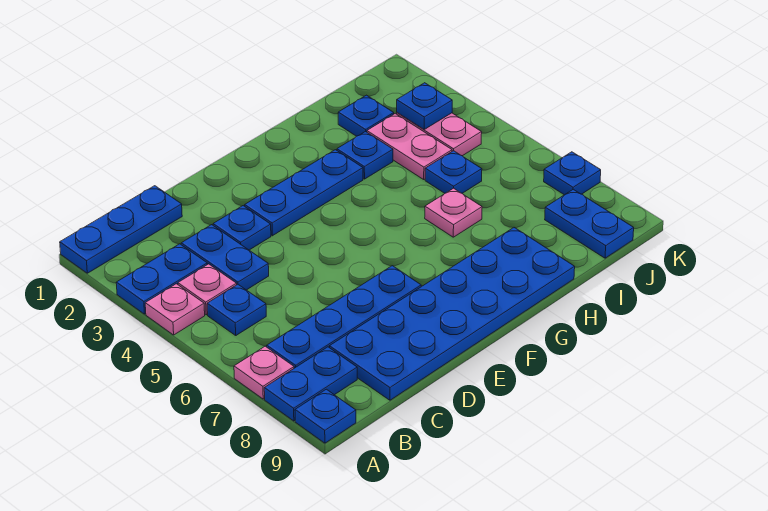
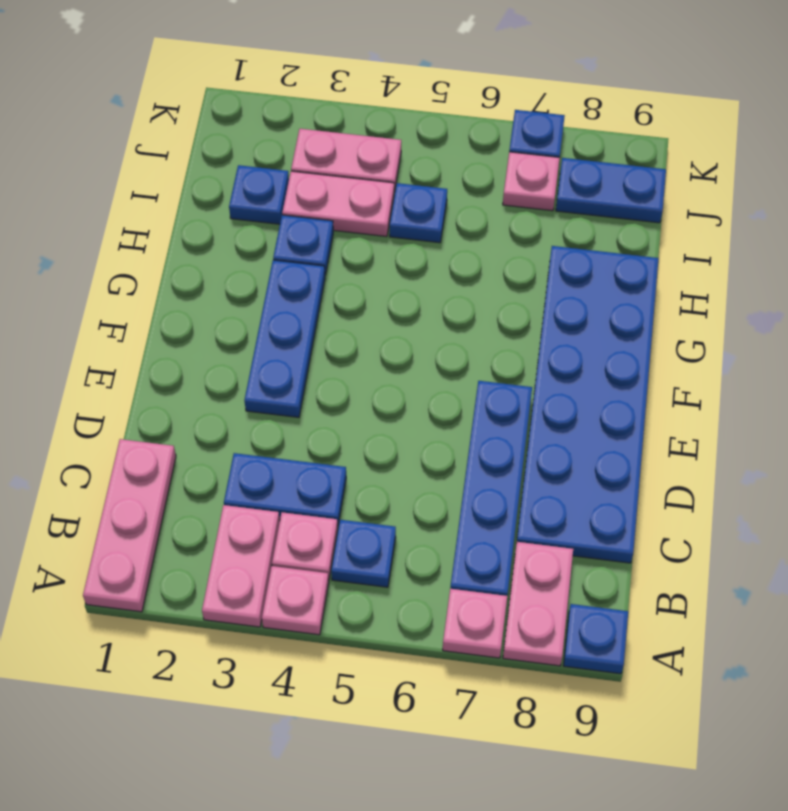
blue 1x3 plate [60,186,182,273] -> pink 1x3 plate [83,439,176,612]
blue 1x2 plate [116,244,207,314] -> pink 1x2 plate [202,505,280,627]
blue 1x2 plate [264,347,357,421] -> pink 1x2 plate [503,542,573,666]
blue 1x1 plate [213,206,271,250] -> none
pink 1x1 plate [425,188,482,237] -> pink 1x1 plate moved to [503,152,560,211]
blue 1x1 plate [397,83,452,129] -> none

